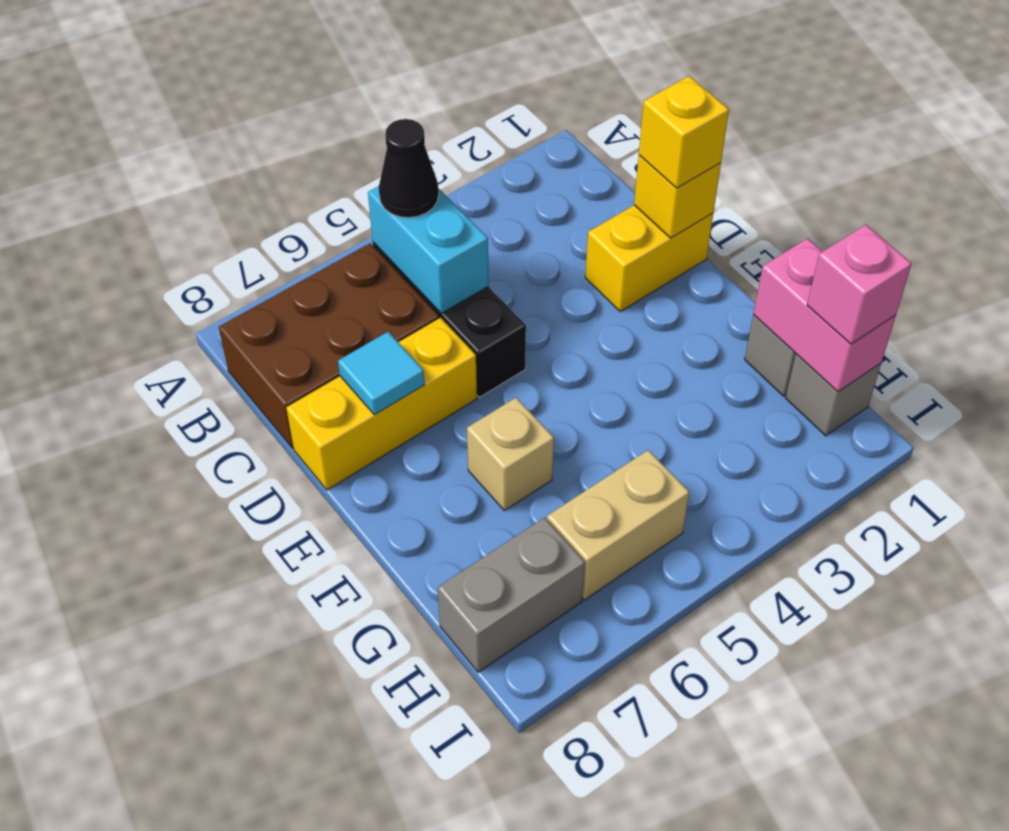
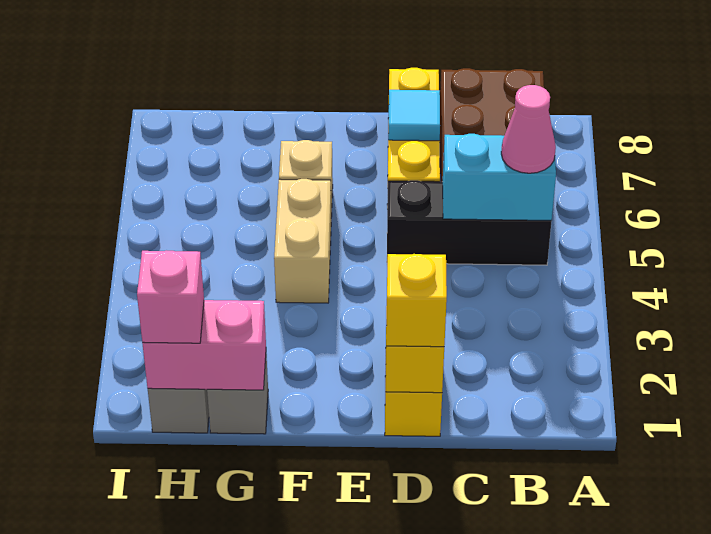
black 1x1 cone [379,119,439,218] -> pink 1x1 cone [501,85,556,173]
tan 1x2 brick [547,450,689,600] -> tan 1x2 brick moved to [274,179,331,303]
grey 1x2 brick [438,518,585,672] -> none

